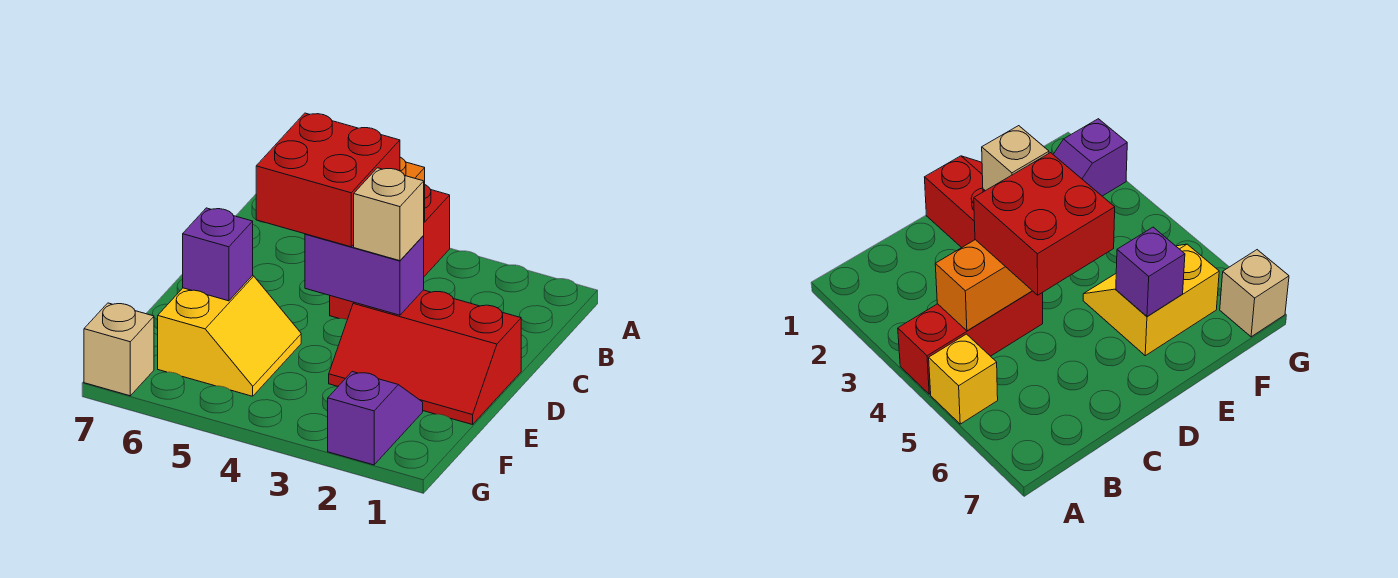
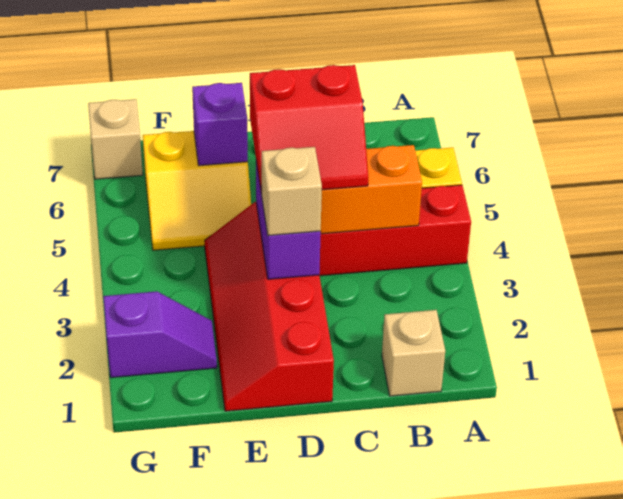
none -> tan 1x1 brick [382,310,445,396]
red 2x2 brick [256,113,400,247] -> red 2x2 slope [250,65,368,194]
red 2x3 slope [329,290,521,425] -> red 2x4 slope [205,202,334,411]

